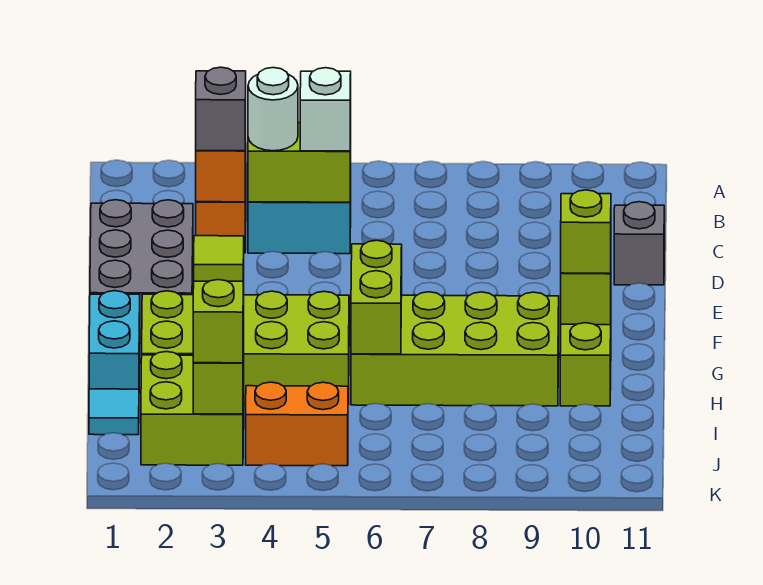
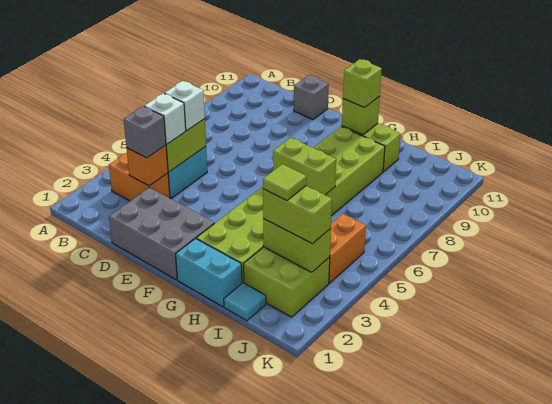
white 1x1 round brick [248,68,298,151] -> white 1x1 brick [144,93,186,144]

